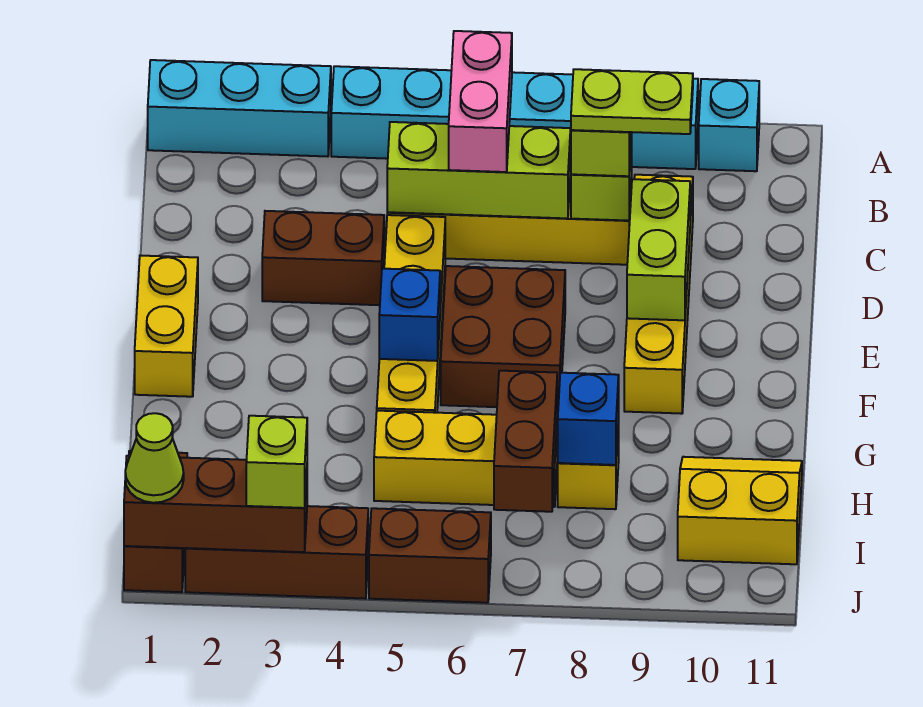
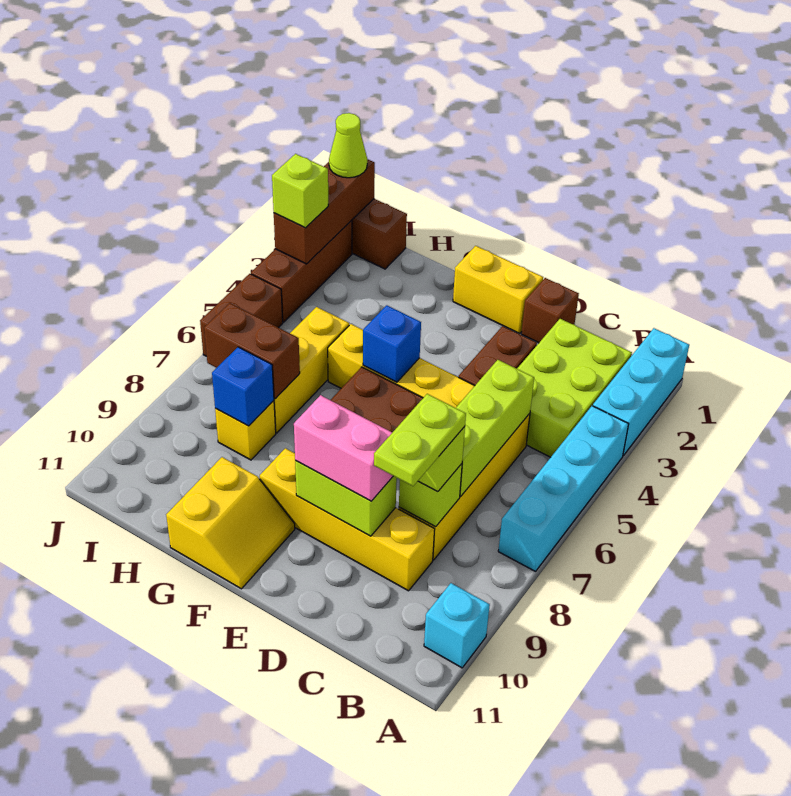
cyan 1x6 brick [331,66,699,169] -> cyan 1x4 brick [498,406,629,571]
none -> lime 2x3 brick [517,319,632,457]
pink 1x2 brick [449,31,512,172] -> pink 1x2 brick moved to [294,395,393,501]
none -> brown 1x1 brick [521,278,579,343]
yellow 2x2 slope [678,457,802,564] -> yellow 2x2 slope moved to [166,457,295,589]

